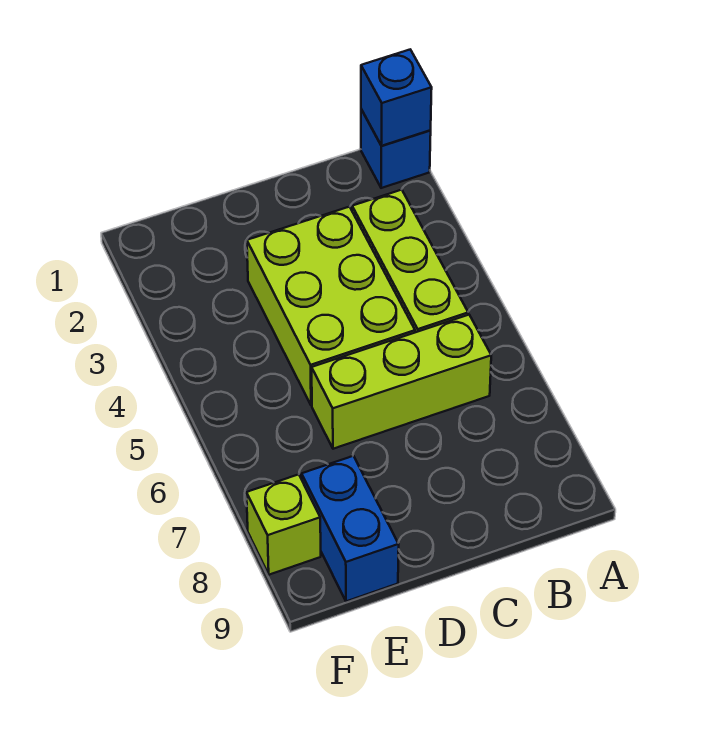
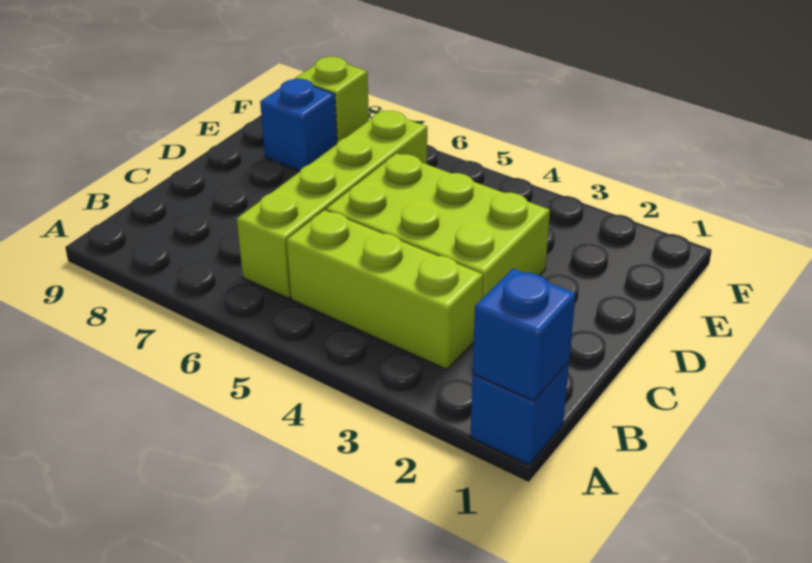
lime 1x3 brick [312,315,491,449] -> lime 1x4 brick [237,111,427,299]
blue 1x2 brick [302,456,399,601] -> blue 1x1 brick [260,79,337,171]

